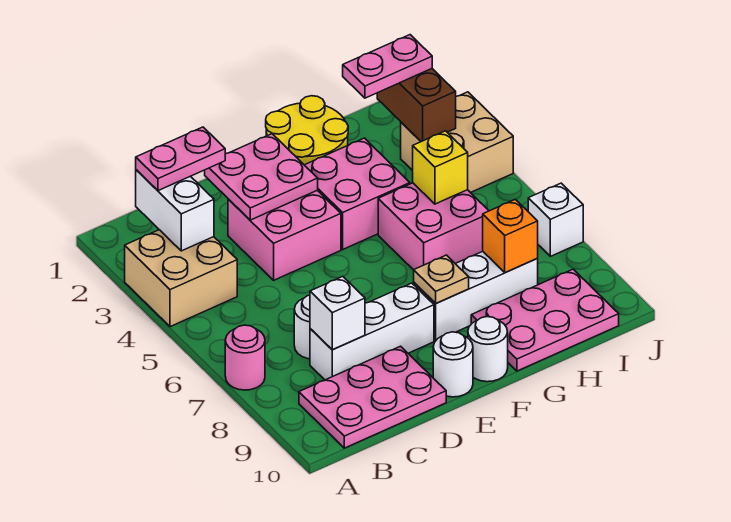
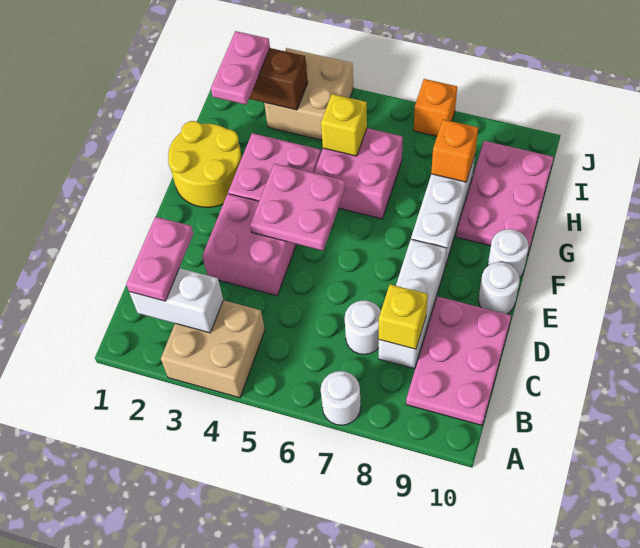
pink 1x1 round brick [225,325,265,390] -> white 1x1 round brick [321,371,361,425]
white 1x1 brick [310,277,365,350] -> yellow 1x1 brick [379,284,428,349]
pink 2x2 plate [205,134,318,220] -> pink 2x2 plate moved to [250,163,345,251]
tan 1x1 plate [414,255,469,303] -> none
white 1x1 brick [528,183,583,256] -> orange 1x1 brick [414,79,457,136]

